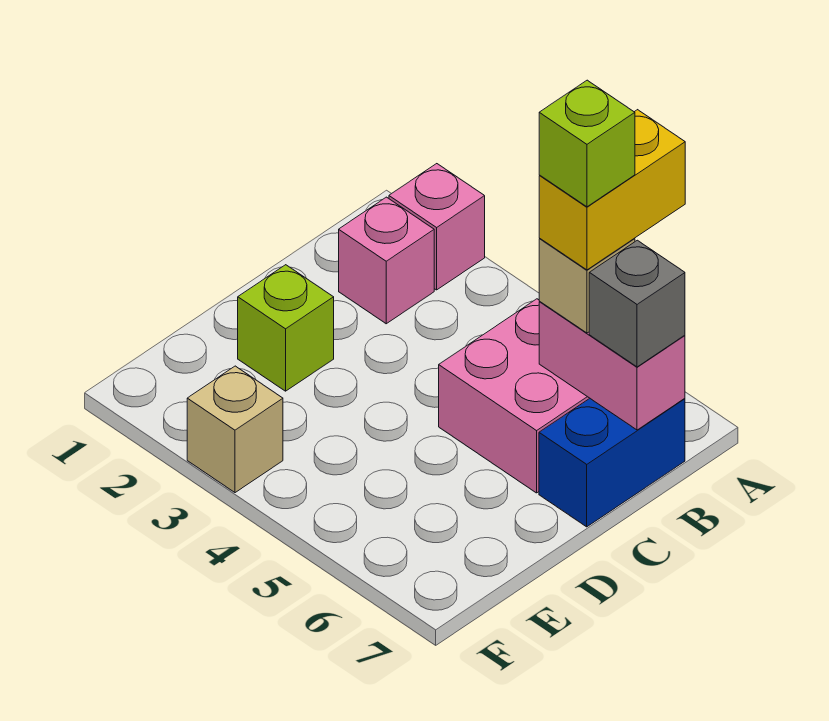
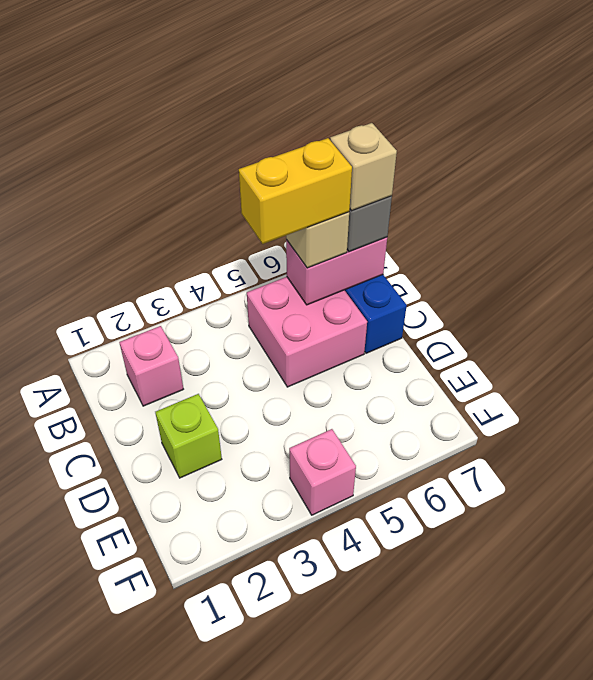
pink 1x1 brick [389,164,485,290] -> pink 1x1 brick moved to [289,429,356,515]
yellow 1x2 brick [539,110,685,270] -> yellow 1x2 brick turned to [239,138,352,244]
lime 1x1 brick [539,80,635,207] -> none
tan 1x1 brick [187,366,283,493] -> tan 1x1 brick moved to [330,123,397,211]

